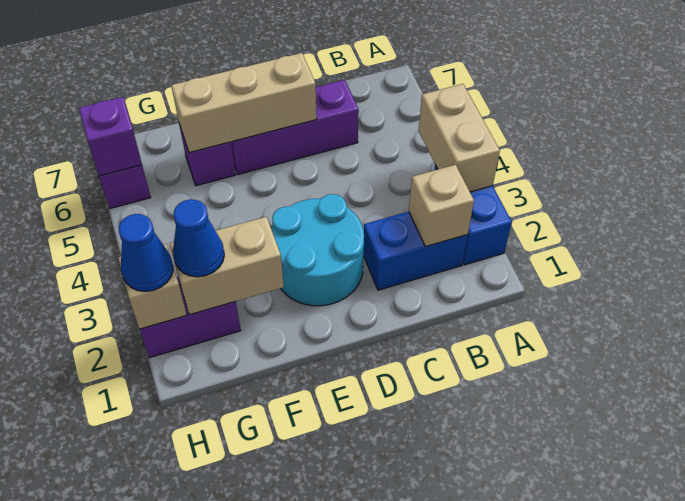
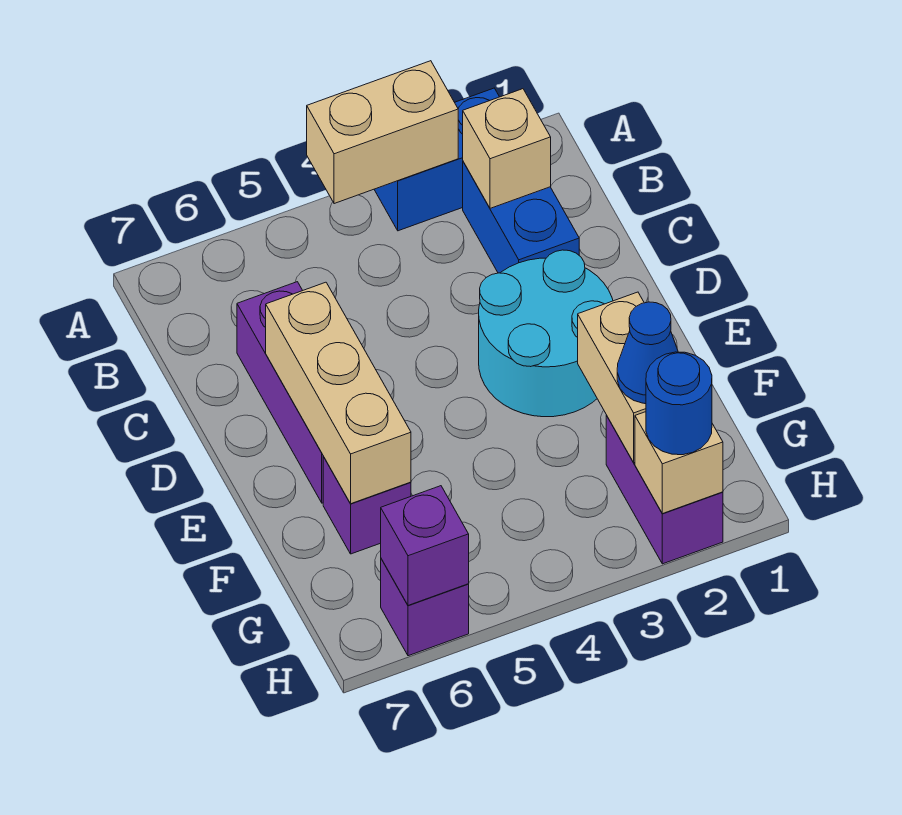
blue 1x1 cone [119,214,173,292] -> blue 1x1 round brick [646,352,712,455]

